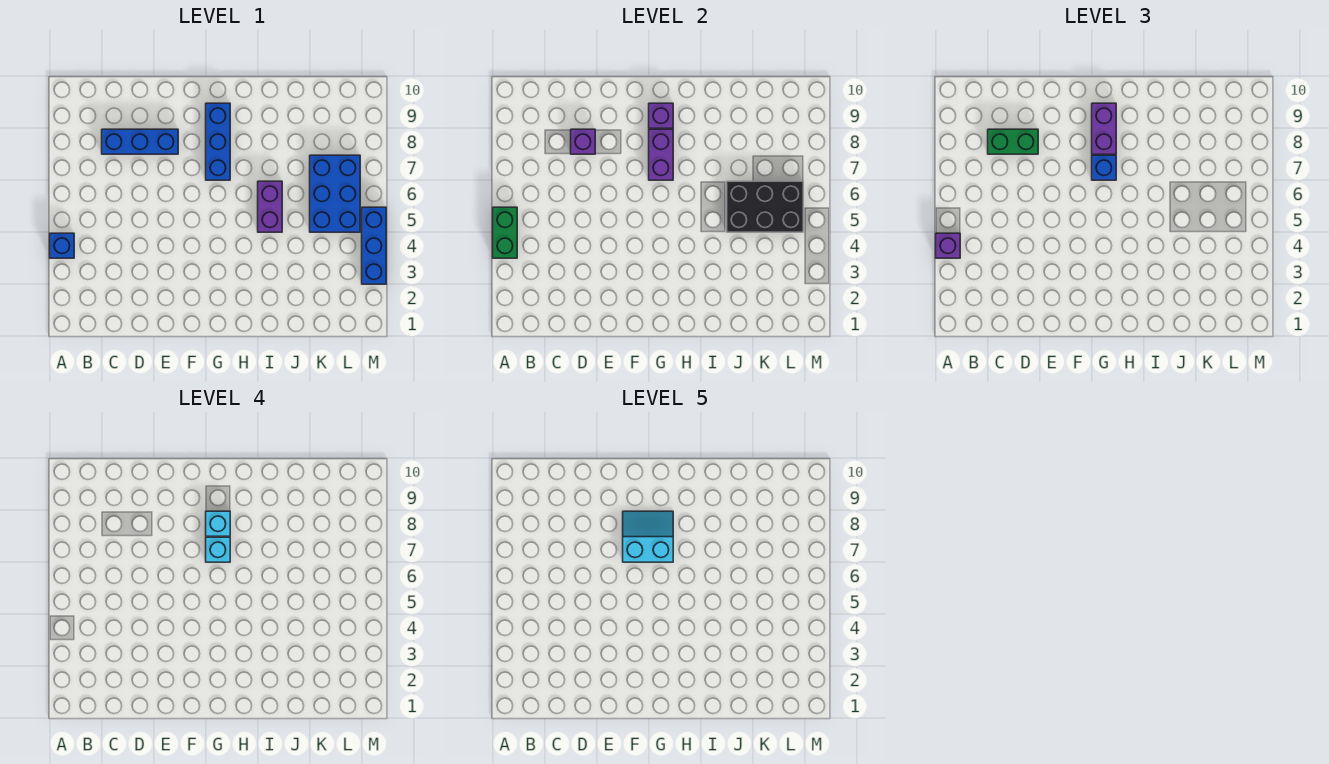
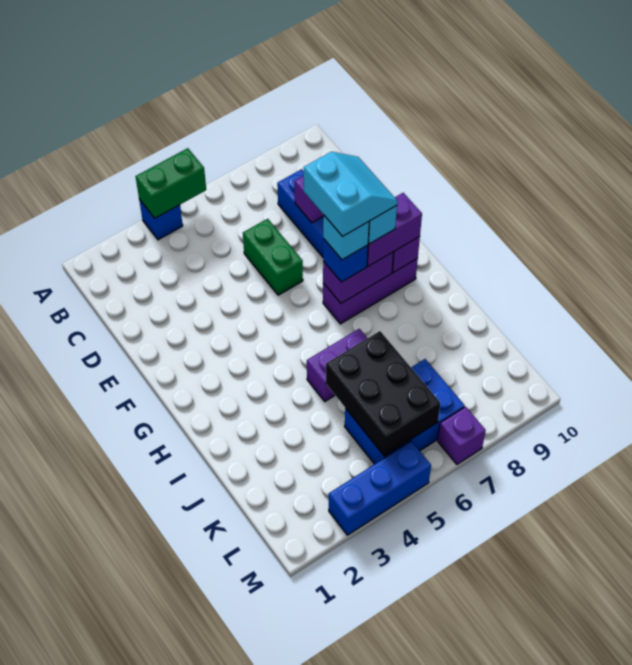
purple 1x1 brick [936,233,960,258] -> purple 1x1 brick moved to [438,407,486,464]
green 1x2 brick [988,129,1038,154] -> green 1x2 brick moved to [243,219,303,295]
blue 1x3 brick [206,103,230,180] -> purple 1x3 brick [323,258,418,324]

